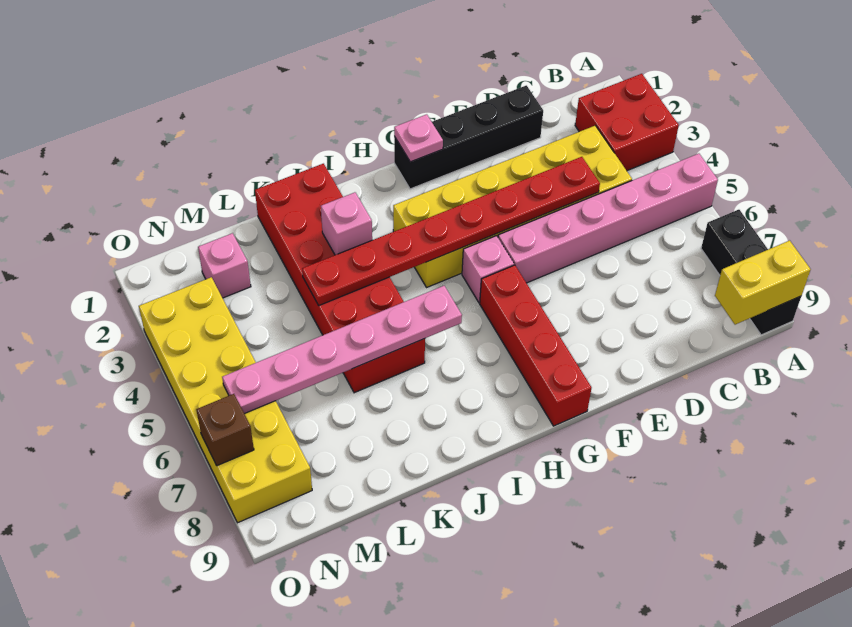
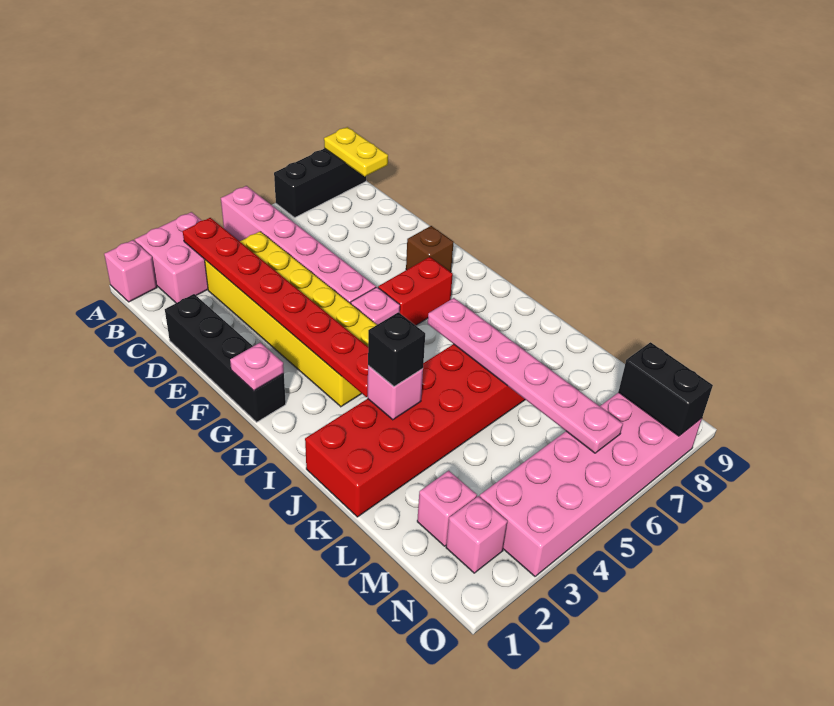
none -> pink 1x1 brick [104,240,157,302]
red 2x2 brick [575,74,679,171] -> pink 2x2 brick [135,212,208,303]
yellow 1x2 brick [715,241,811,325] -> yellow 1x2 plate [324,127,388,176]
red 1x8 plate [302,157,600,305] -> red 1x8 plate moved to [183,218,368,397]
red 1x4 brick [480,265,591,426] -> red 1x2 brick [378,257,453,325]
none -> black 1x1 brick [368,312,425,387]
none -> pink 1x1 brick [446,496,508,573]
yellow 2x6 brick [139,277,312,523] -> pink 2x6 brick [480,392,702,576]
none -> black 1x2 brick [618,342,713,436]
brown 1x1 brick [196,394,254,466] -> brown 1x1 brick moved to [406,226,454,272]

